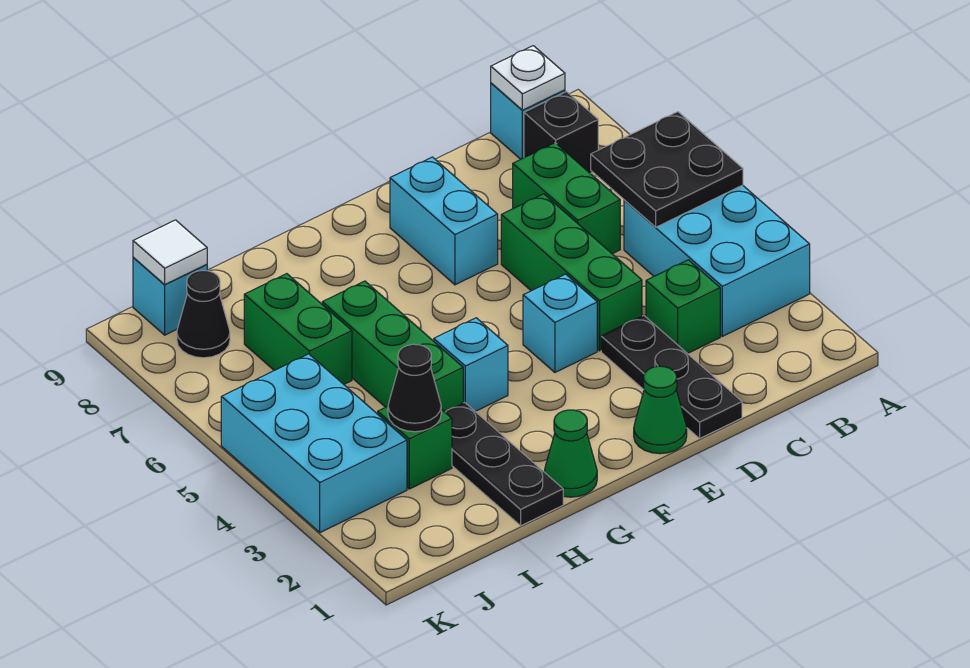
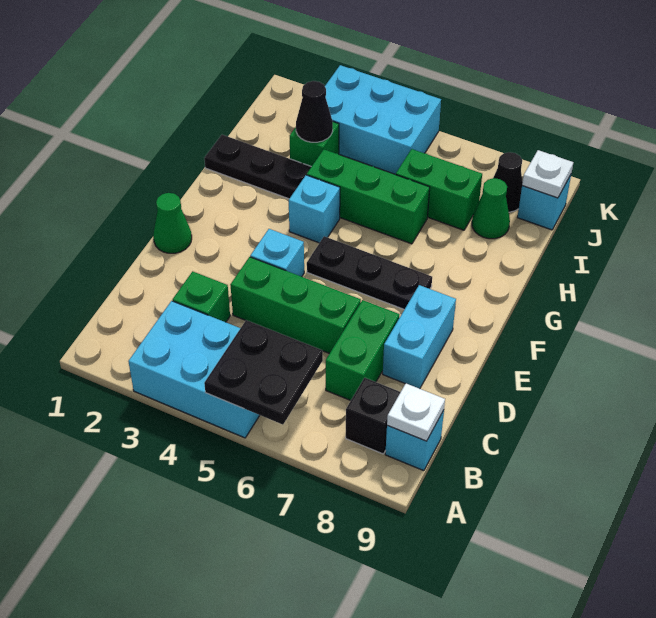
green 1x2 brick [513,143,620,254] -> green 1x2 brick turned to [326,300,399,400]
black 1x3 plate [601,315,742,438] -> black 1x3 plate moved to [307,236,432,310]
cyan 1x2 brick [390,157,498,285] -> cyan 1x2 brick turned to [383,285,456,389]
green 1x1 cone [544,410,597,497] -> green 1x1 cone moved to [472,178,510,239]
white 1x1 tile [133,220,207,284] -> white 1x1 plate [522,150,573,198]

